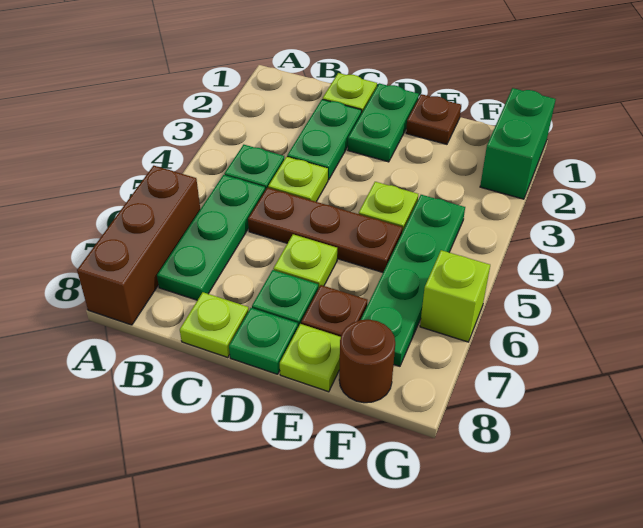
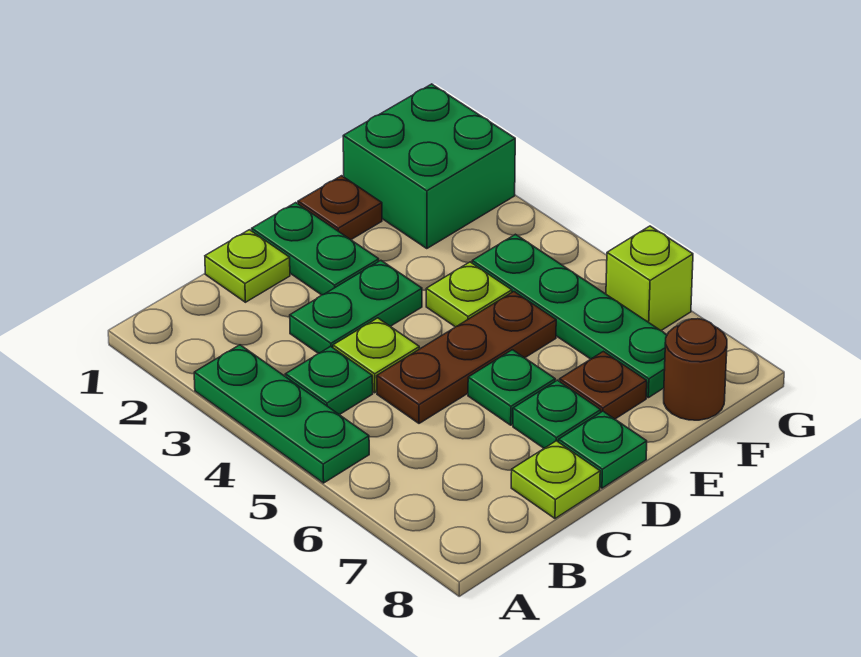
brown 1x3 brick [77,166,200,325] -> none
green 1x3 plate [157,175,265,300] -> green 1x3 plate moved to [194,345,369,483]
green 1x2 plate [287,99,362,180] -> green 1x2 plate turned to [290,260,422,354]
lime 1x1 plate [273,234,337,289] -> green 1x1 plate [468,350,555,425]
lime 1x1 plate [280,324,341,392] -> none
green 1x2 brick [480,88,556,199] -> green 2x2 brick [343,84,515,249]

